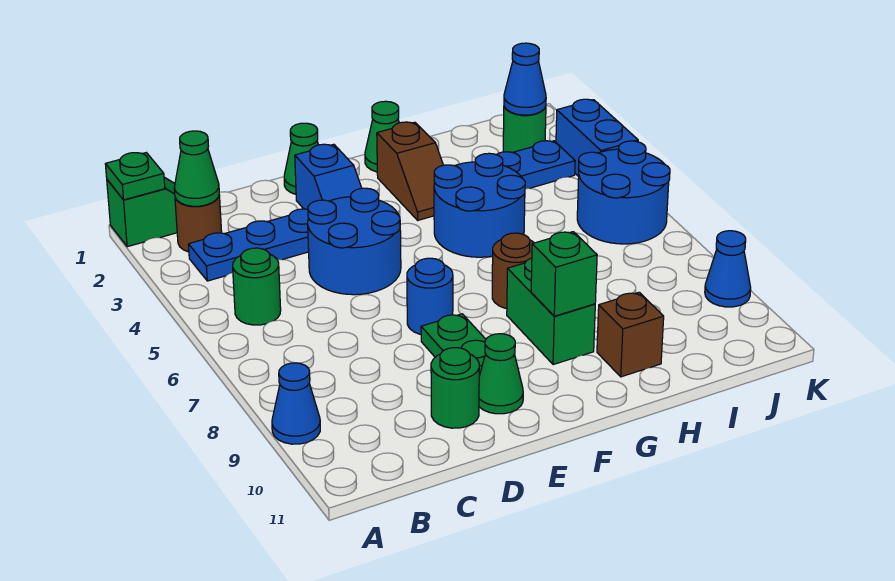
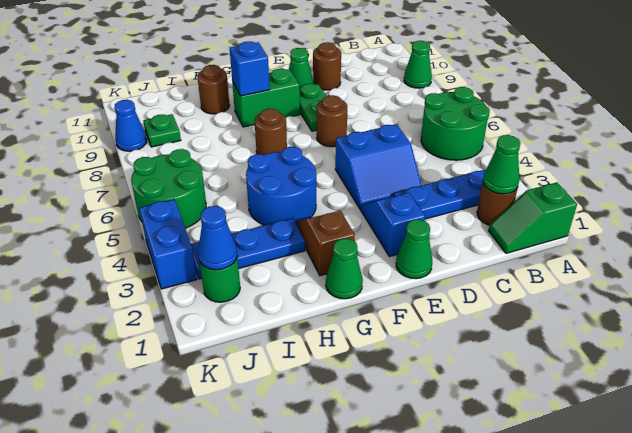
green 1x1 plate [105,153,165,200] -> green 1x1 plate moved to [143,114,181,147]
blue 1x1 cone [272,363,320,444] -> green 1x1 cone [404,41,432,88]
green 1x1 round brick [233,248,281,325] -> green 2x2 round brick [421,87,490,160]
blue 2x2 round brick [308,188,401,295] -> blue 2x2 slope [335,124,422,210]
green 1x1 round brick [431,348,479,428] -> brown 1x1 round brick [313,42,341,90]
blue 1x1 round brick [407,258,453,334] -> brown 1x1 round brick [317,95,347,147]
green 1x2 brick [507,258,595,365] -> green 1x2 brick turned to [232,69,300,127]
green 1x1 brick [531,232,597,316] -> blue 1x1 brick [230,41,270,96]
brown 1x1 brick [597,292,664,377] -> brown 1x1 round brick [197,65,230,114]
blue 2x2 round brick [577,141,670,244] -> green 2x2 round brick [131,149,206,228]

